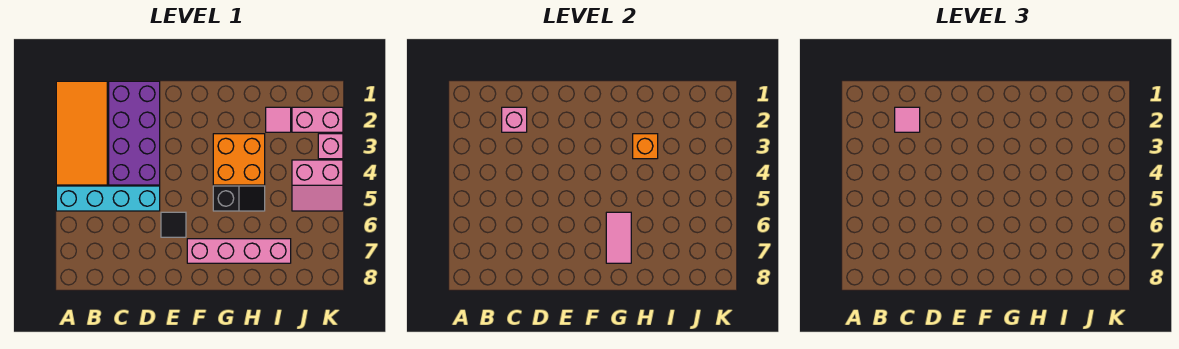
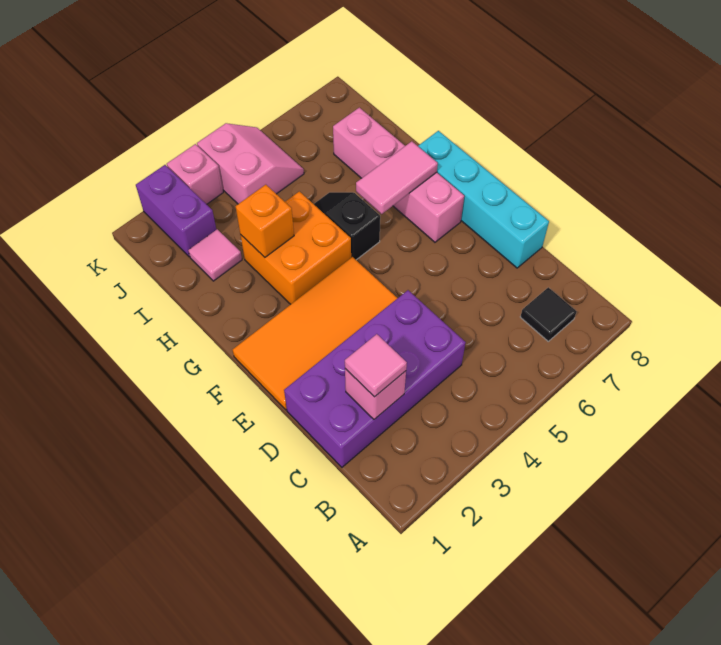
orange 2x4 tile [56,81,107,185] -> orange 2x4 tile moved to [233,257,397,410]
cyan 1x4 brick [56,186,160,211] -> cyan 1x4 brick moved to [418,131,549,268]
black 1x1 tile [161,212,186,237] -> black 1x1 tile moved to [520,287,577,341]
pink 1x2 brick [292,107,343,132] -> purple 1x2 brick [136,165,216,257]

